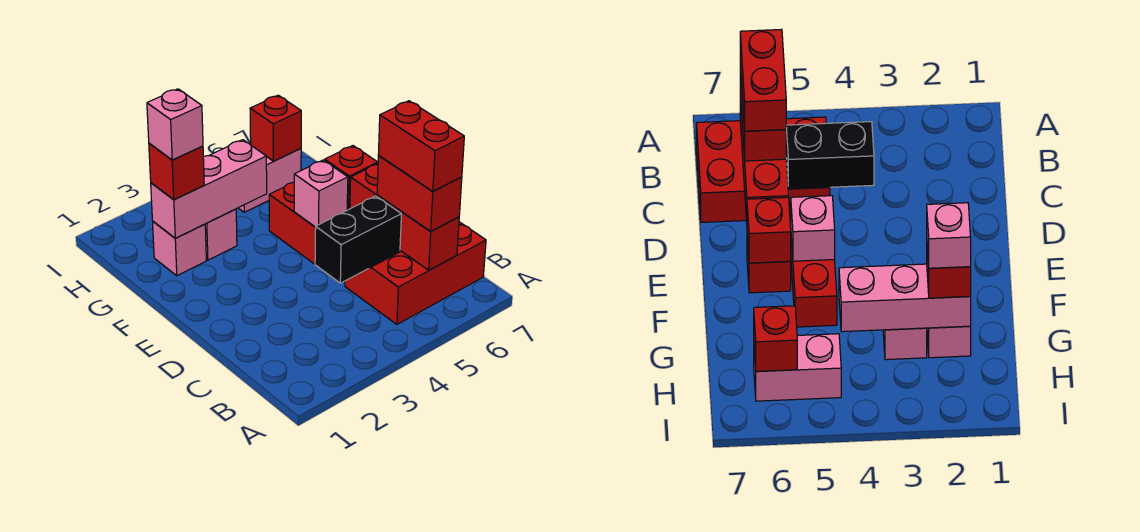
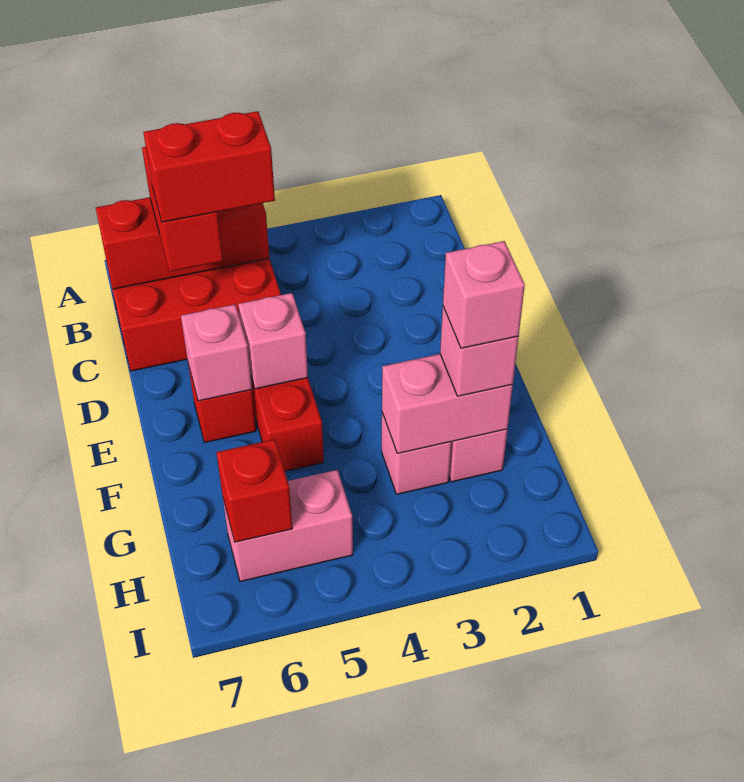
red 1x3 brick [350,164,459,270] -> red 1x3 brick turned to [96,197,269,289]
red 1x2 brick [378,101,464,191] -> red 1x2 brick turned to [143,111,275,222]
black 1x2 brick [315,196,401,283] -> none
red 1x1 brick [325,146,378,210] -> pink 1x1 brick [181,304,252,401]
pink 1x3 brick [151,140,267,238] -> pink 1x2 brick [382,354,513,453]
red 1x1 brick [149,143,204,200] -> pink 1x1 brick [440,307,519,396]

